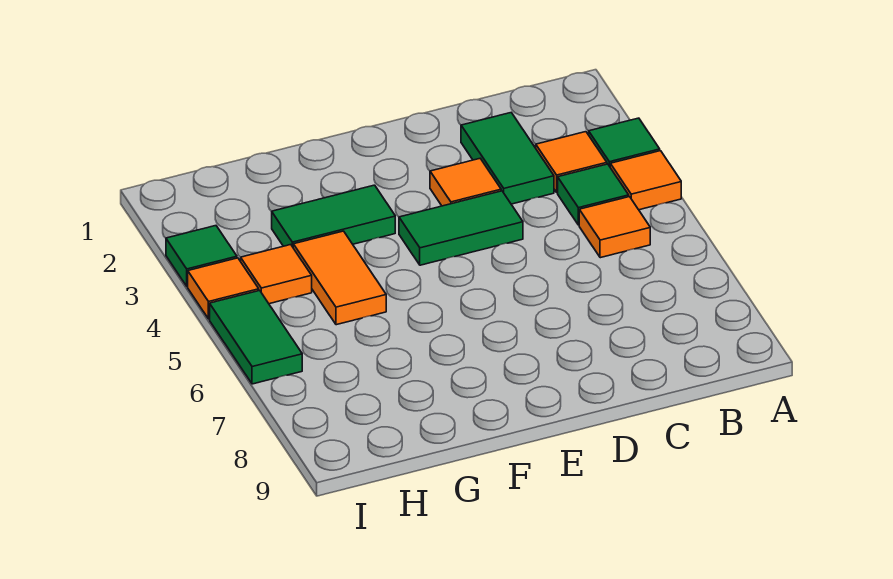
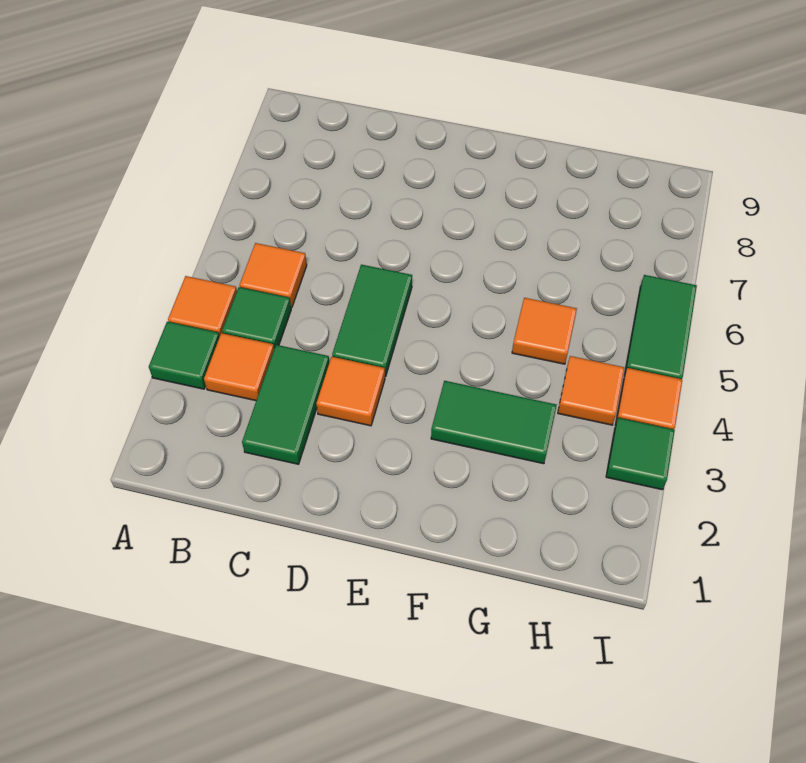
green 1x2 tile [399,191,523,265] -> green 1x2 tile turned to [332,265,412,377]
orange 1x2 tile [293,231,386,325] -> orange 1x1 tile [512,298,577,364]

